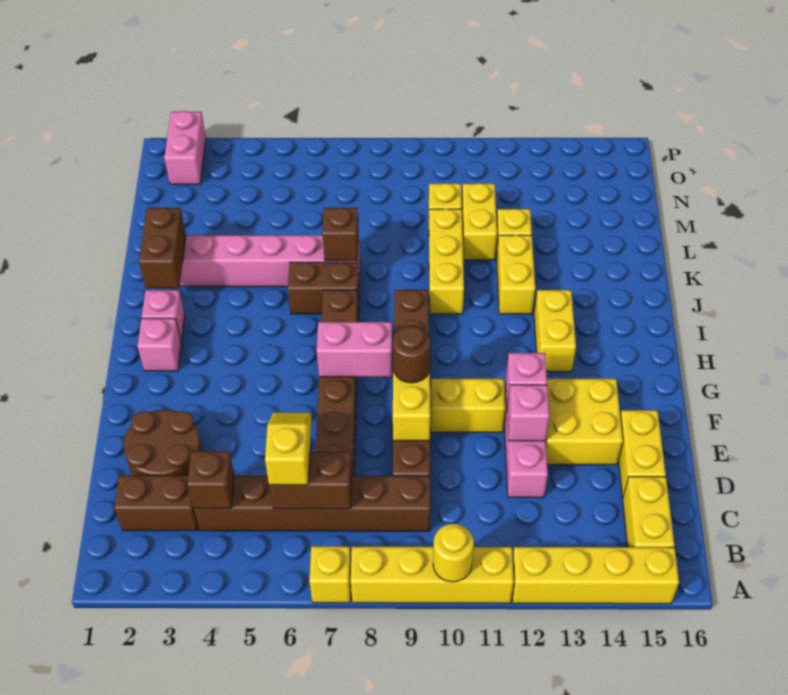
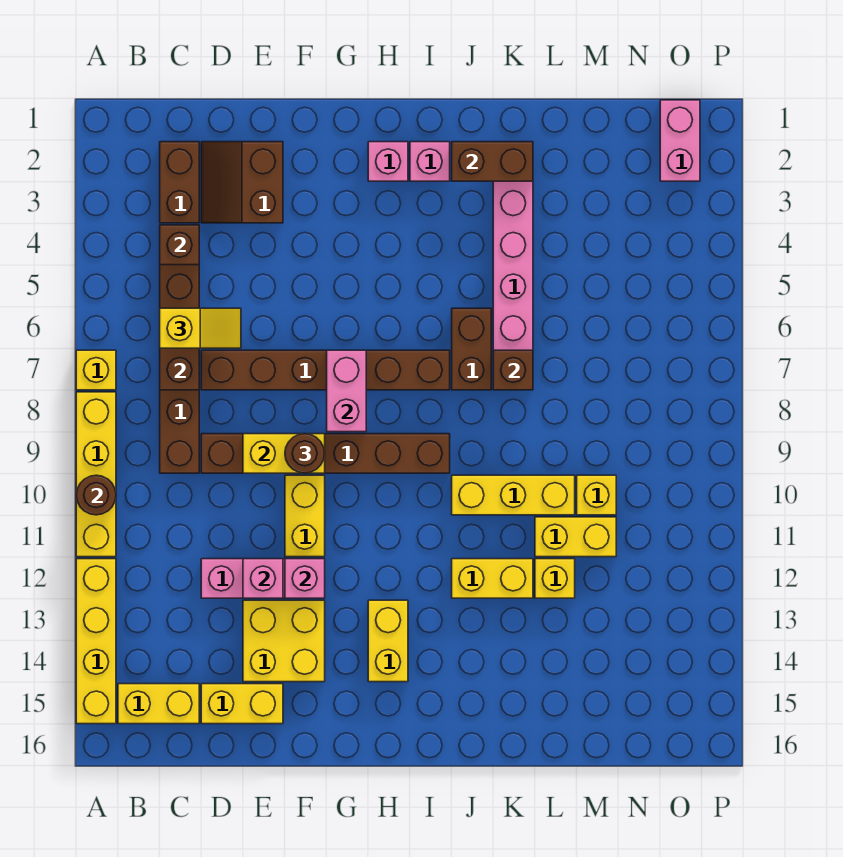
yellow 1x1 round brick [433,524,474,582] -> brown 1x1 round brick [76,475,116,515]
brown 2x2 round brick [124,410,203,476] -> brown 2x2 slope [201,142,283,223]
yellow 1x2 brick [534,290,576,372] -> yellow 1x2 brick turned to [368,600,408,682]
pink 1x2 brick [164,111,206,184] -> pink 1x2 brick turned to [660,100,700,181]

